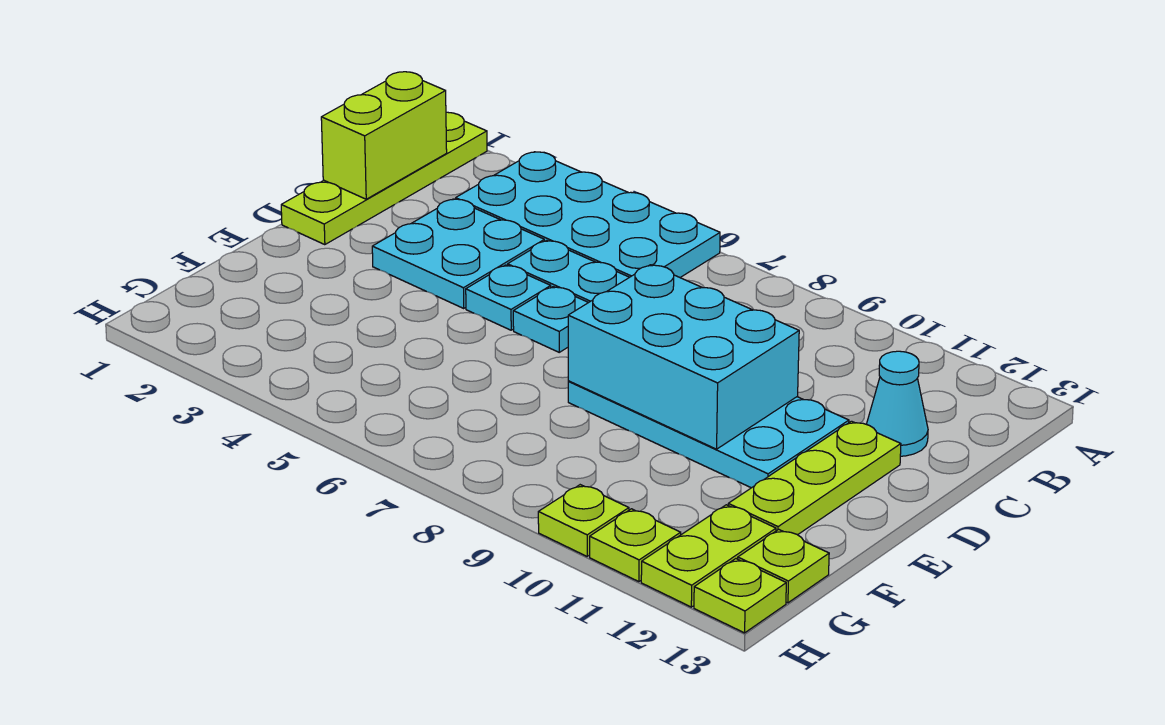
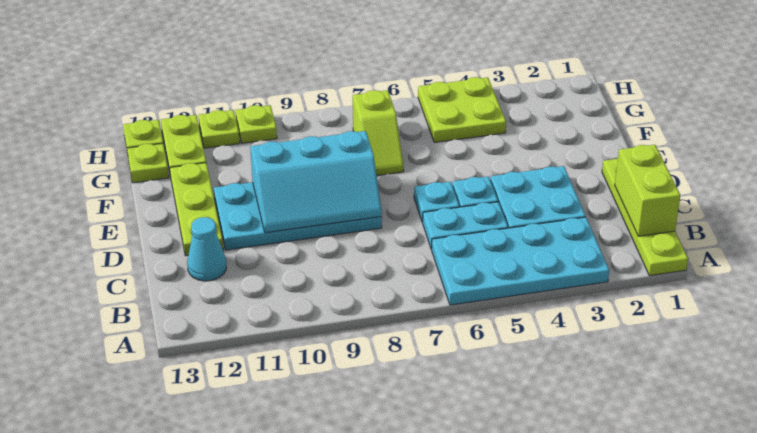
cyan 2x3 brick [568,265,799,449] -> cyan 2x3 slope [250,131,382,233]
none -> lime 1x2 slope [353,90,404,176]
none -> lime 2x2 plate [418,77,506,142]

